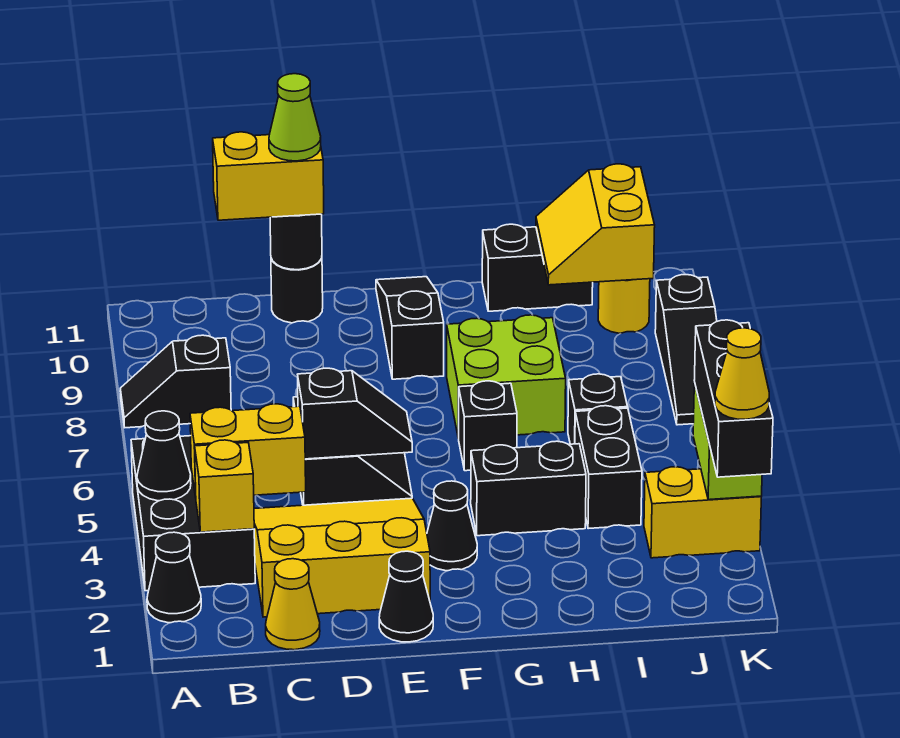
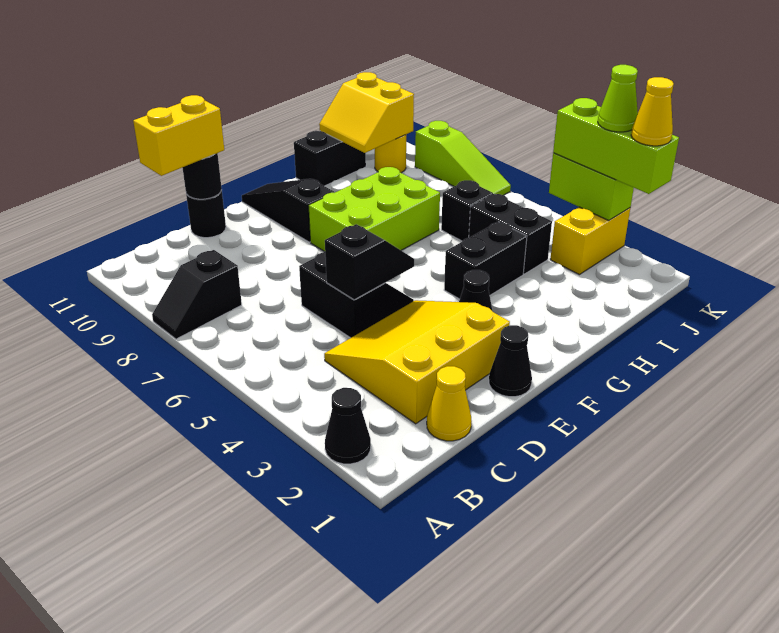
black 2x3 brick [131,436,255,591] -> none
black 1x1 cone [137,411,191,501] -> none
yellow 1x1 brick [195,440,254,532] -> none
yellow 1x2 brick [190,404,306,497] -> none
lime 1x1 cone [269,74,321,161] -> lime 1x1 cone moved to [598,65,638,132]
black 1x1 brick [459,381,517,471] -> none
lime 2x2 brick [447,315,566,438] -> lime 2x3 brick [308,167,440,252]
black 1x3 brick [694,320,773,477] -> lime 1x3 brick [553,98,679,194]
black 1x3 slope [655,275,717,425] -> lime 1x3 slope [415,121,511,195]

